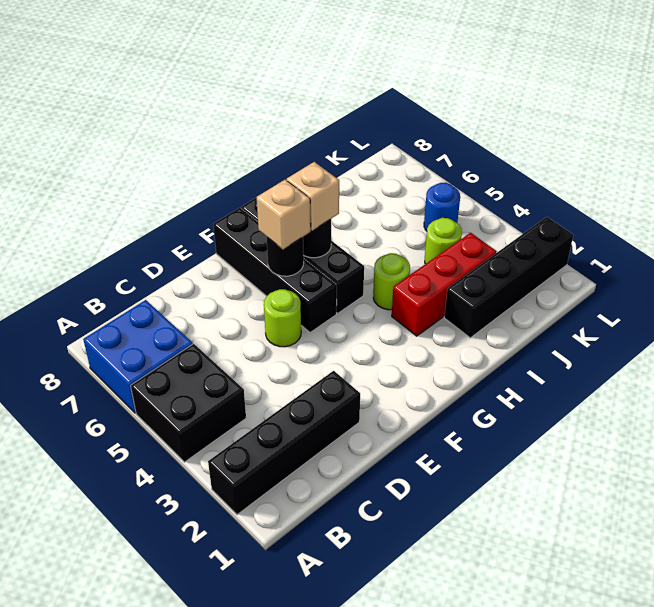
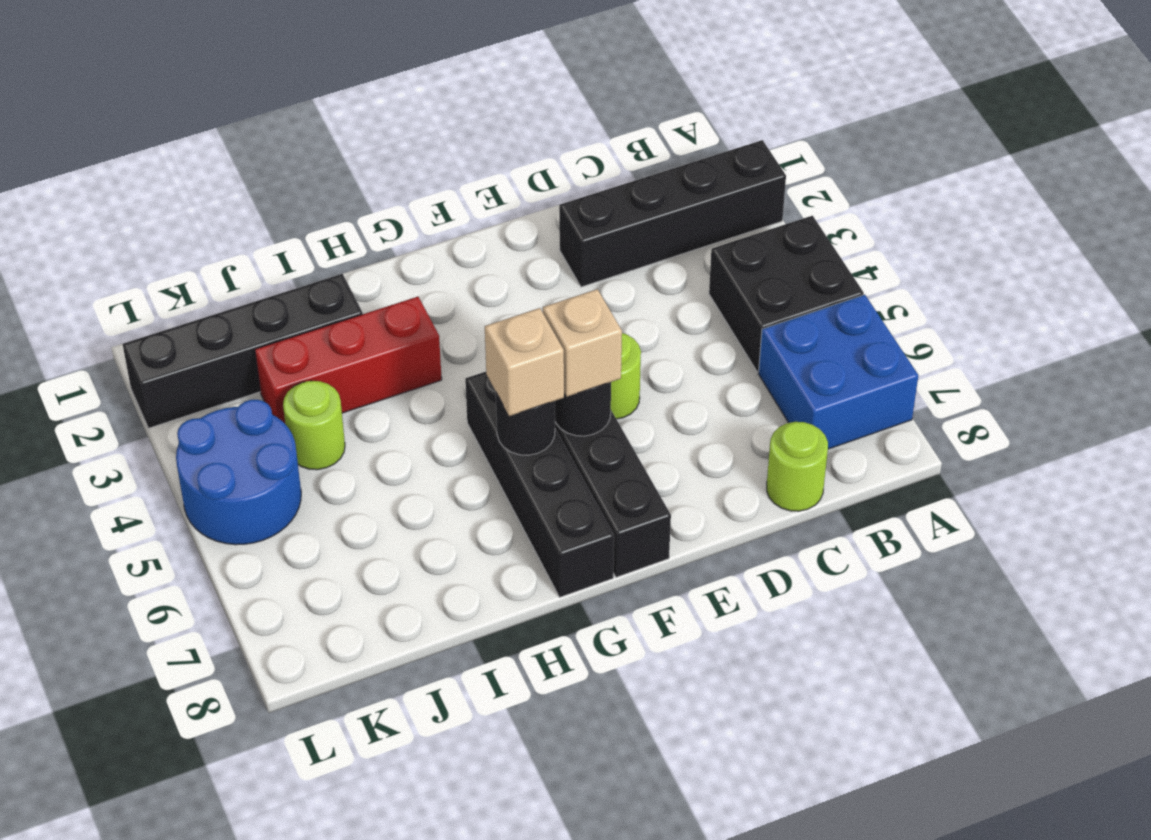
lime 1x1 round brick [373,253,410,310] -> lime 1x1 round brick moved to [767,422,828,511]
blue 1x1 round brick [424,183,460,231] -> blue 2x2 round brick [176,400,301,545]

